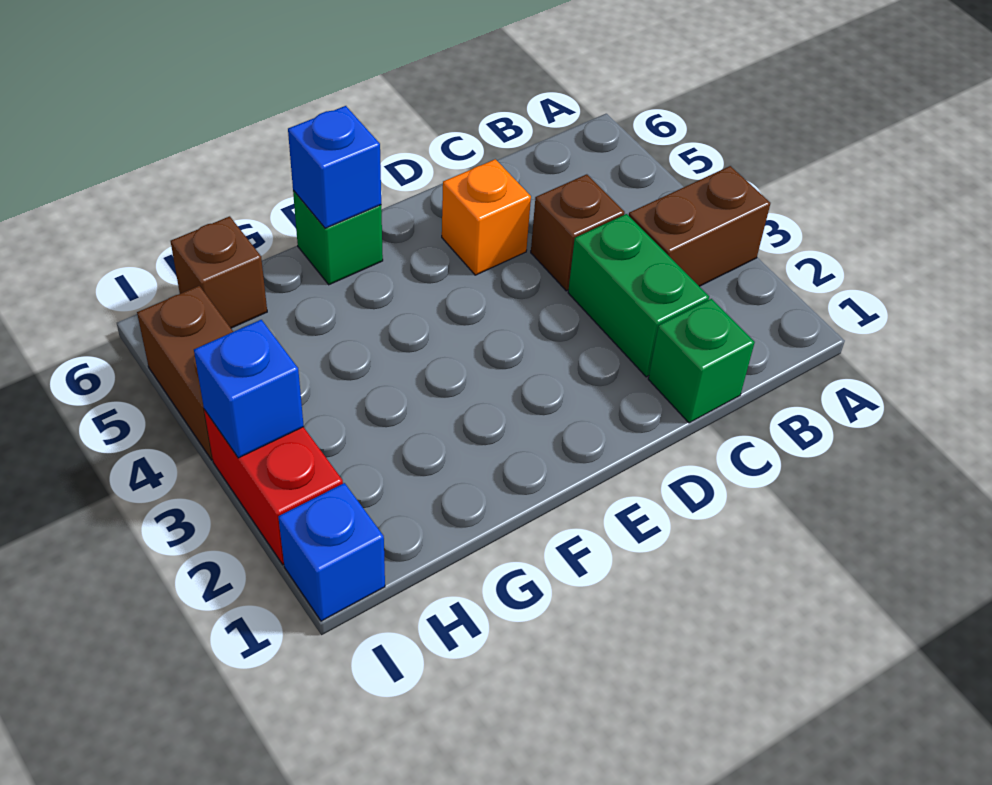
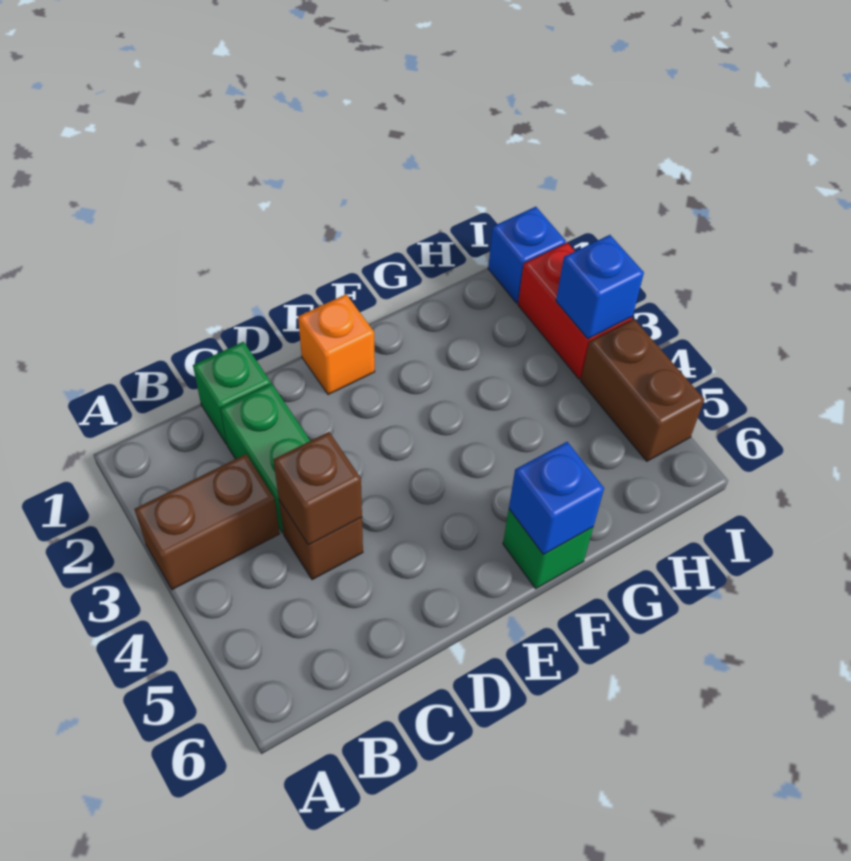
orange 1x1 brick [442,159,531,275] -> orange 1x1 brick moved to [298,294,375,395]
brown 1x1 brick [171,216,267,328] -> brown 1x1 brick moved to [274,432,362,545]

